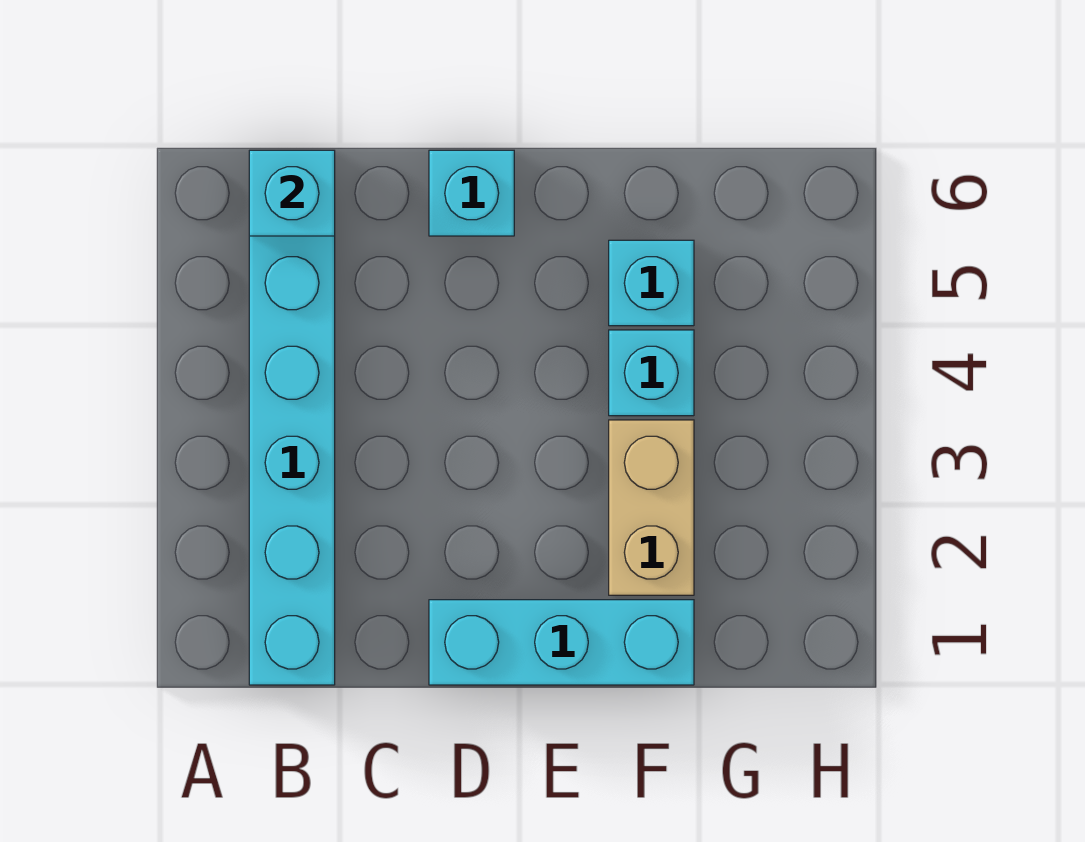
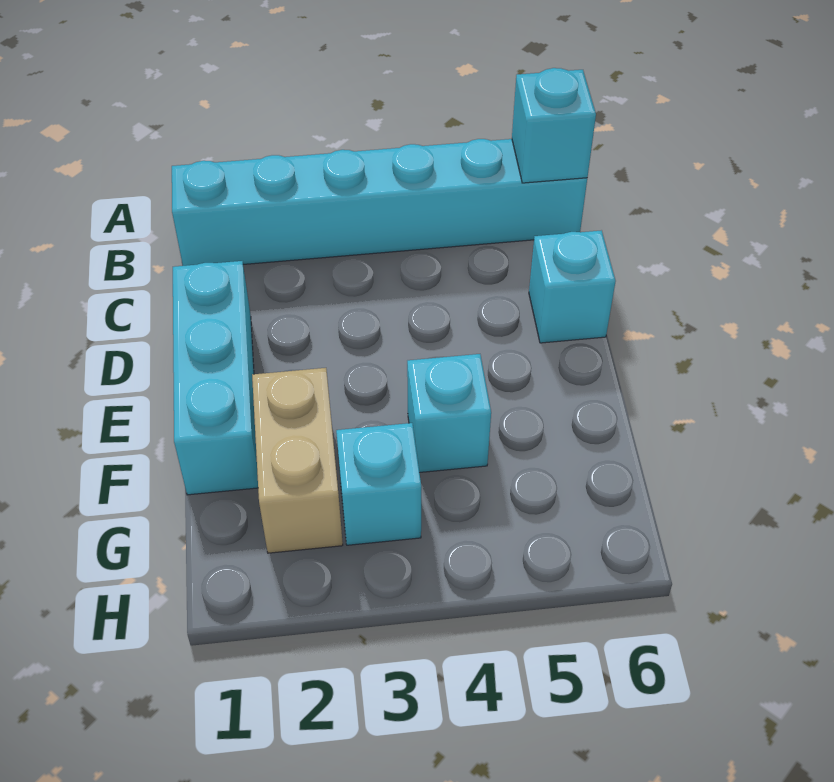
tan 1x2 brick [609,420,694,595] -> tan 1x2 brick turned to [252,368,343,553]
cyan 1x1 brick [609,240,694,326] -> cyan 1x1 brick moved to [336,423,421,545]

